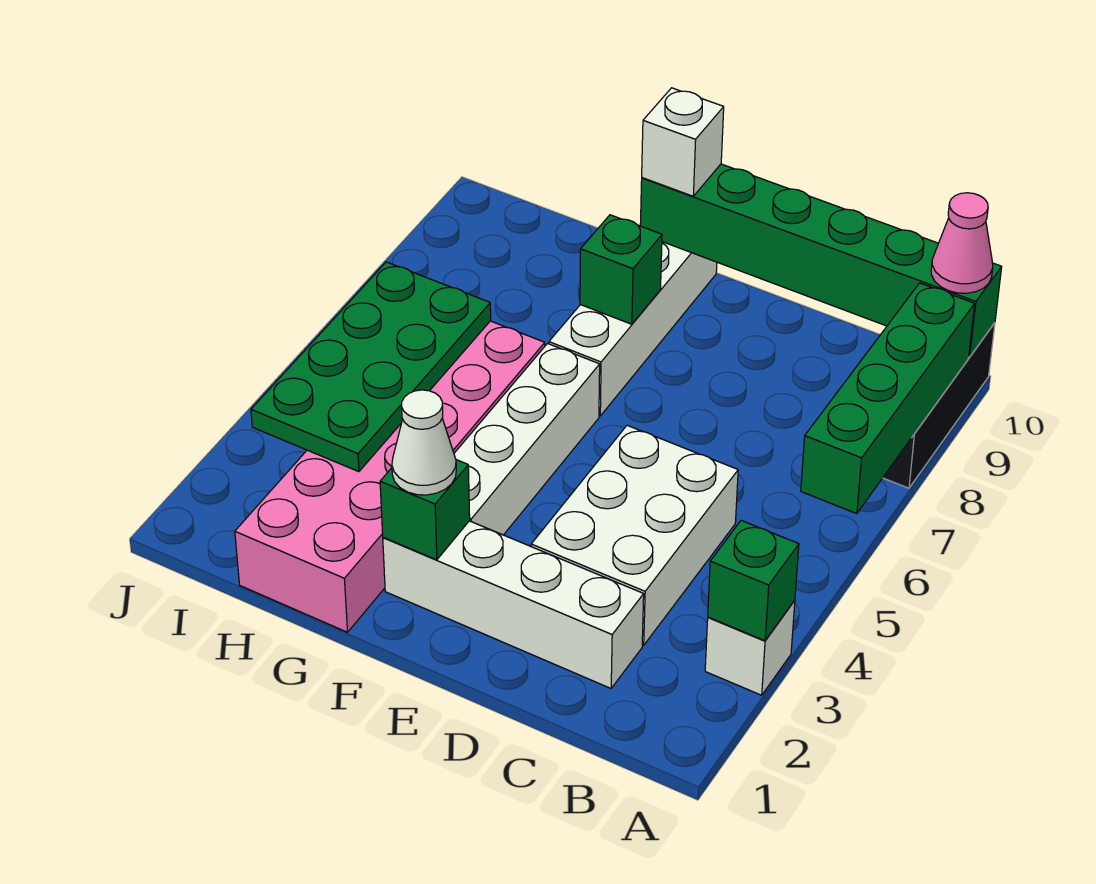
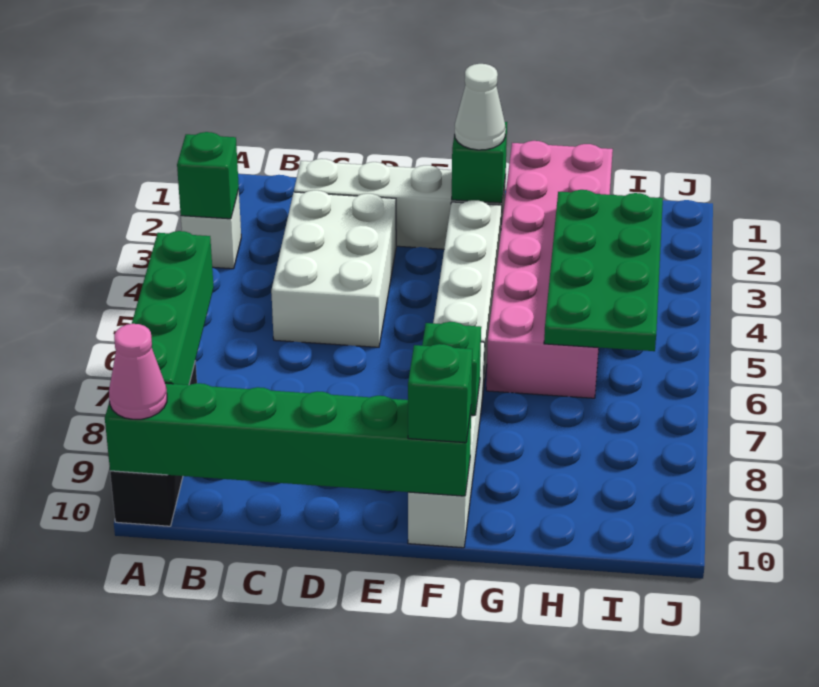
white 1x1 brick [642,88,724,196] -> green 1x1 brick [408,344,472,443]

